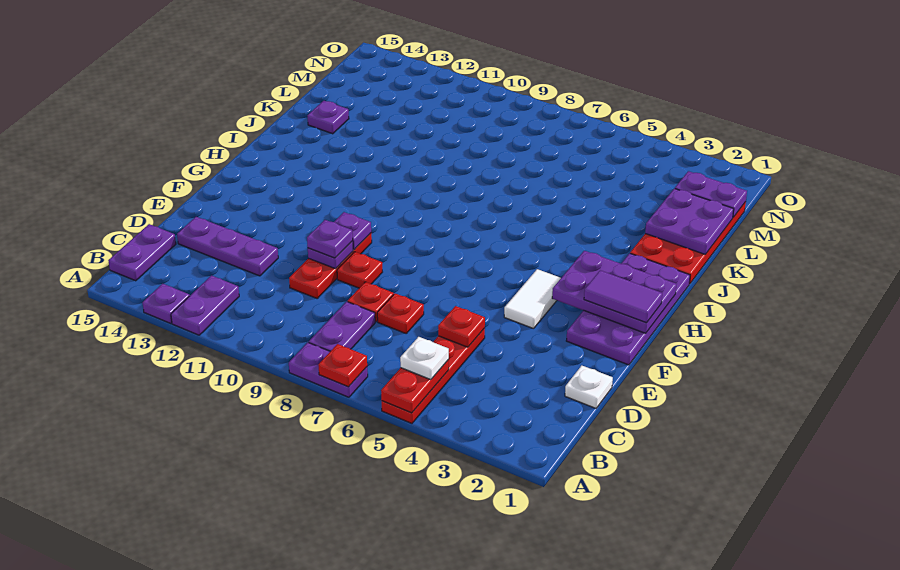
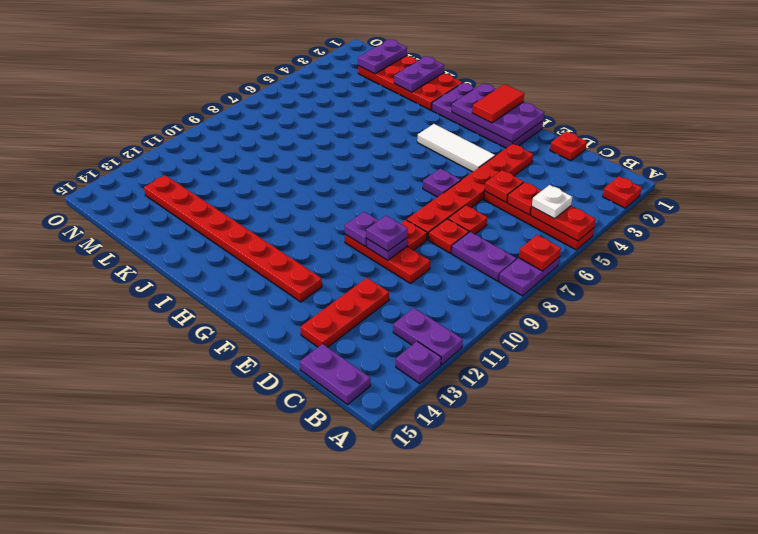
none -> red 1x1 plate [603,176,642,208]
none -> red 1x1 plate [507,182,542,215]
white 1x1 plate [565,366,613,408] -> red 1x1 plate [550,132,587,161]
purple 1x3 plate [177,217,278,276] -> red 1x3 plate [301,278,389,347]
none -> red 1x6 plate [407,144,533,240]
white 1x2 tile [504,269,561,329] -> white 1x3 tile [417,124,495,172]
none -> red 1x8 plate [144,175,322,302]
purple 2x3 plate [552,251,676,333] -> purple 2x3 plate turned to [452,83,544,142]
purple 1x2 tile [584,270,662,323] -> red 1x2 tile [472,84,524,123]
purple 2x2 plate [645,189,734,254] -> purple 1x2 plate [394,57,444,92]
purple 1x1 plate [307,101,349,134] -> purple 1x1 plate moved to [423,169,461,197]

